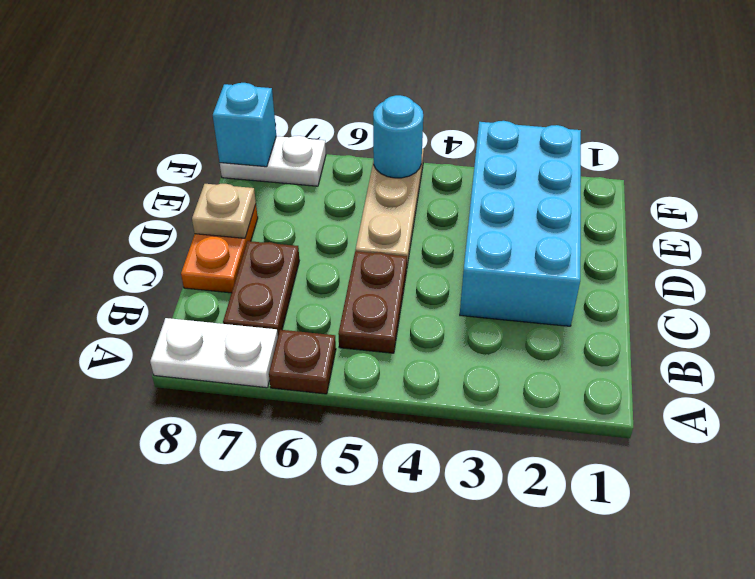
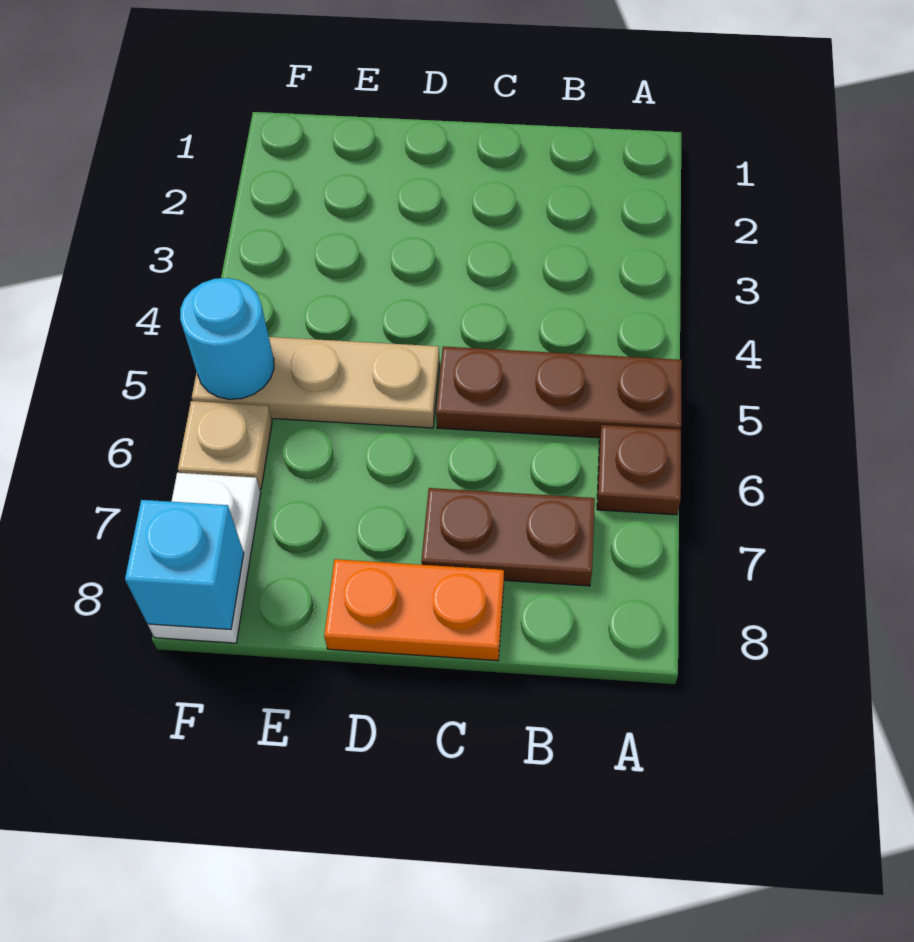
white 1x2 plate [150,318,278,388] -> none
brown 1x2 plate [338,251,407,353] -> brown 1x3 plate [436,347,682,438]
cyan 2x4 brick [460,121,581,326] -> none
tan 1x1 plate [192,184,256,238] -> tan 1x1 plate moved to [178,401,272,489]

